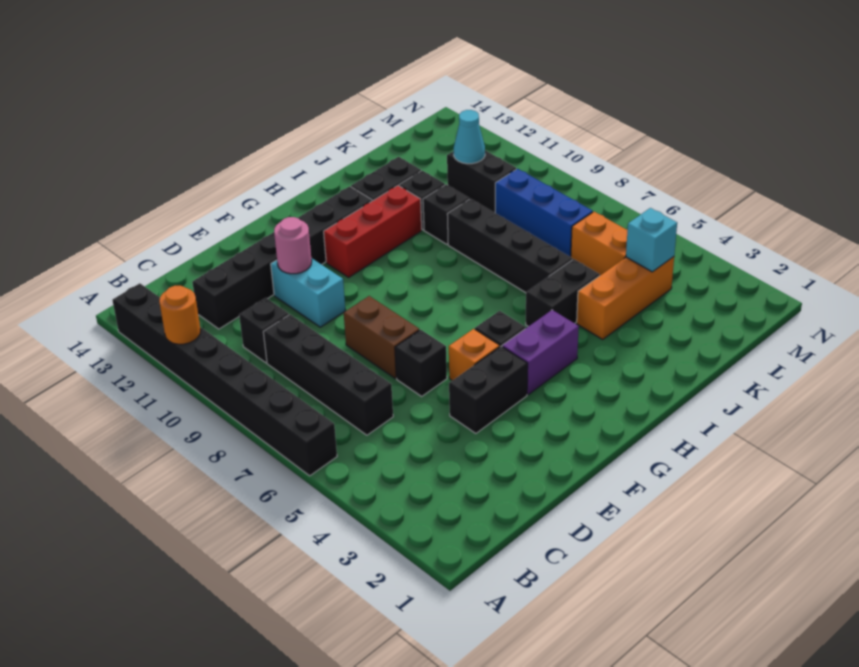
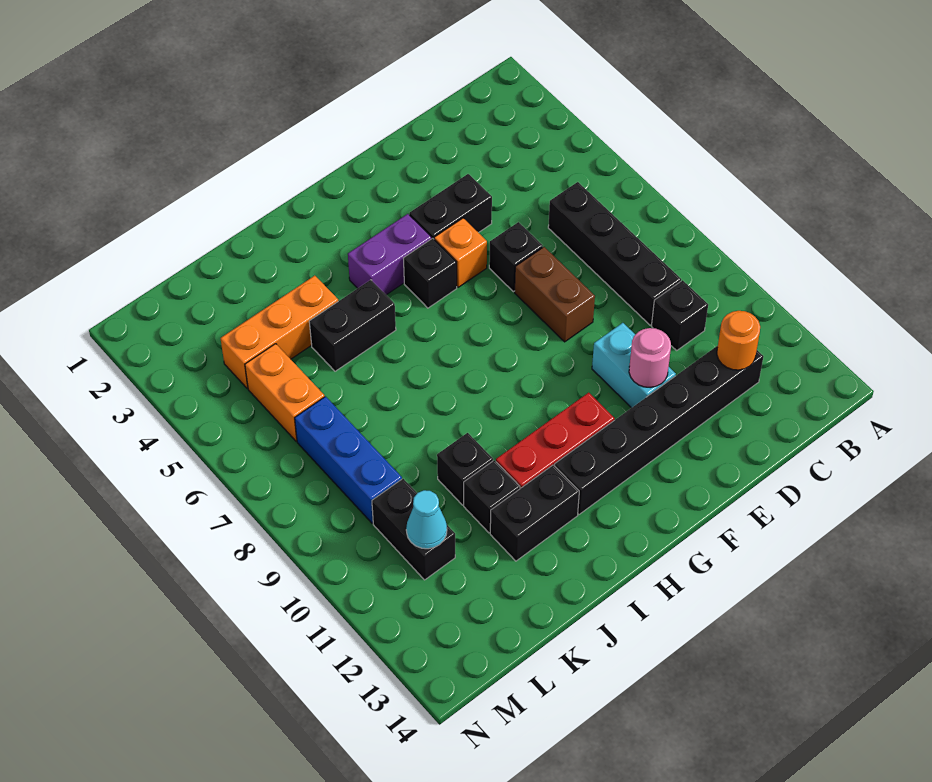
black 1x8 brick [113,283,337,476] -> none
orange 1x1 round brick [159,286,201,344] -> orange 1x1 round brick moved to [717,311,760,370]
black 1x4 brick [447,199,572,293] -> none
cyan 1x1 brick [626,208,677,272] -> none

